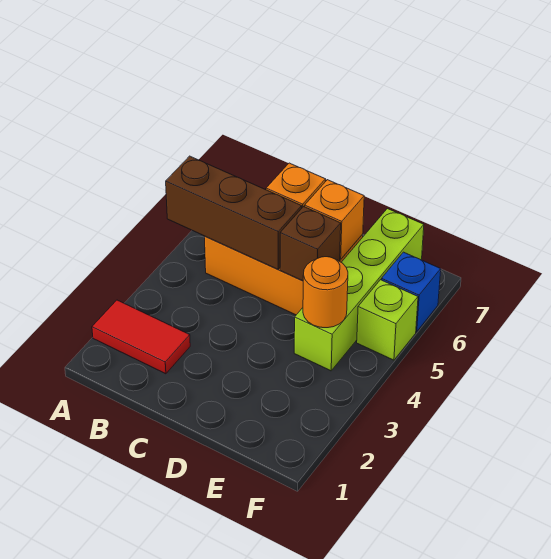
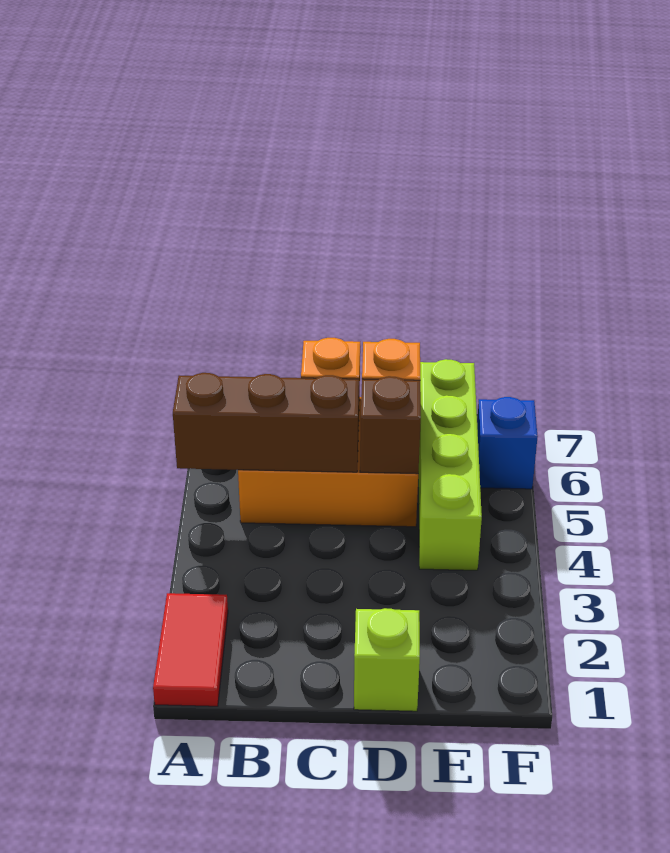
red 1x2 tile [92,300,190,374] -> red 1x2 tile turned to [153,593,228,706]
orange 1x1 round brick [303,257,348,328] -> none
lime 1x1 brick [357,280,418,360] -> lime 1x1 brick moved to [354,608,420,711]

